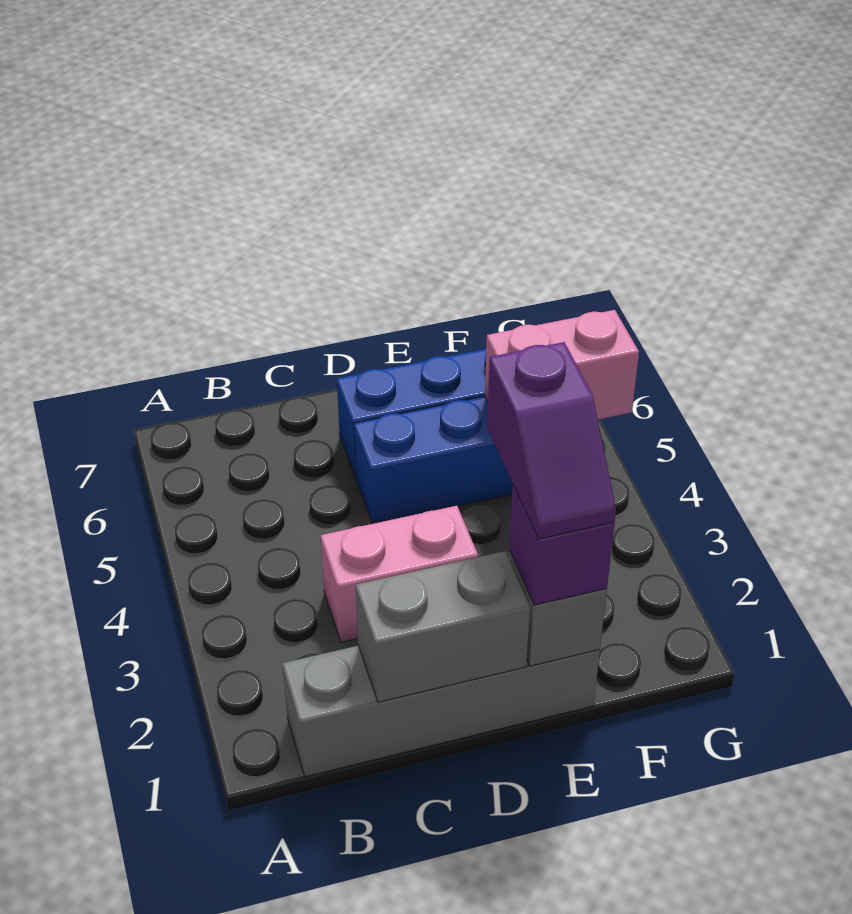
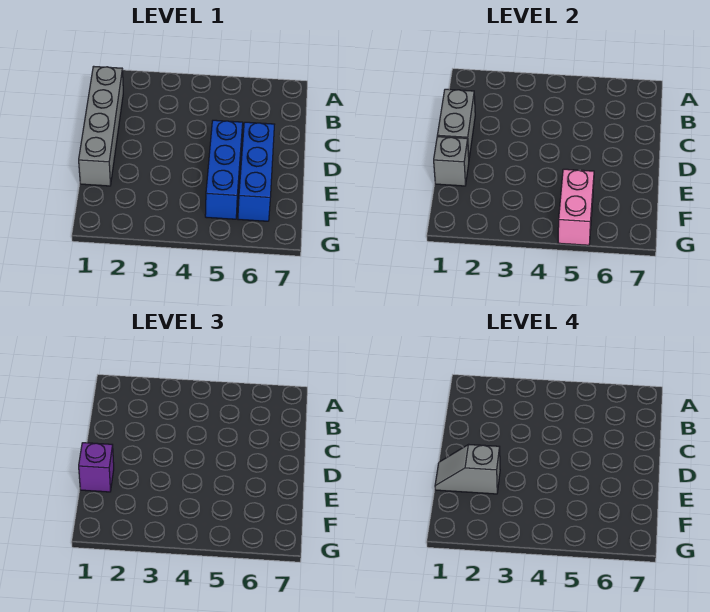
pink 1x2 brick [321,506,478,642] -> none
purple 1x2 slope [487,342,616,539] -> grey 1x2 slope [435,444,500,494]

